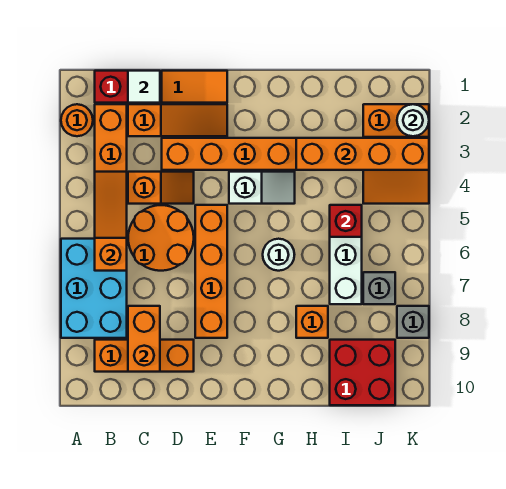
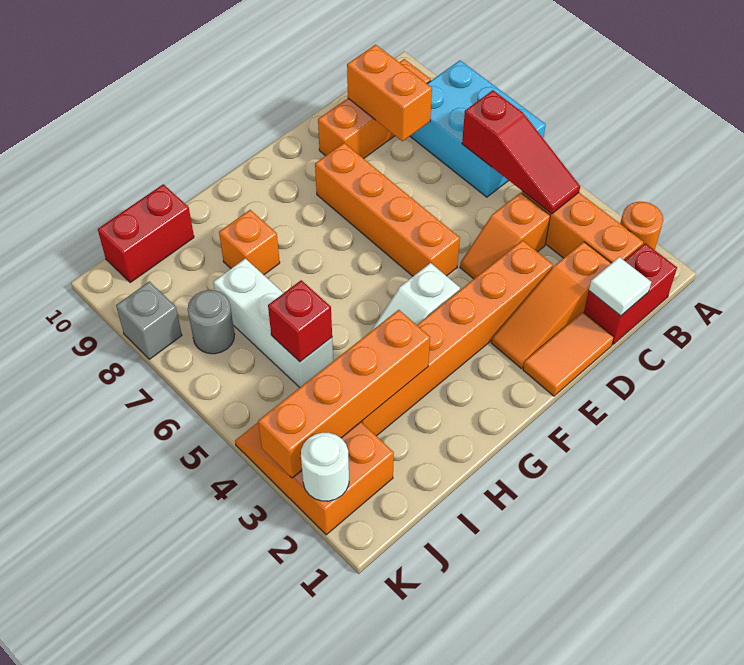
orange 1x3 slope [95,172,127,271] -> red 1x3 slope [462,90,580,214]
orange 2x2 round brick [128,205,194,271] -> none
white 1x1 round brick [263,239,295,271] -> none
red 2x2 brick [330,340,395,405] -> red 1x2 brick [98,184,194,283]
grey 1x1 brick [363,272,395,304] -> grey 1x1 round brick [188,290,235,354]

